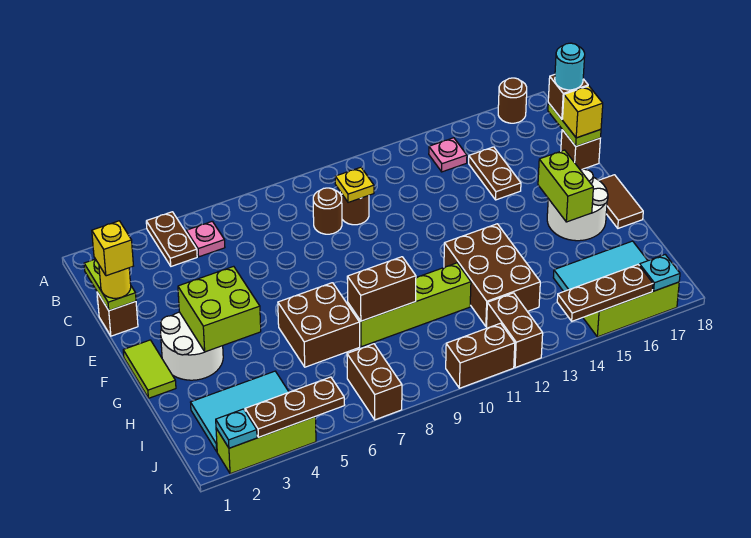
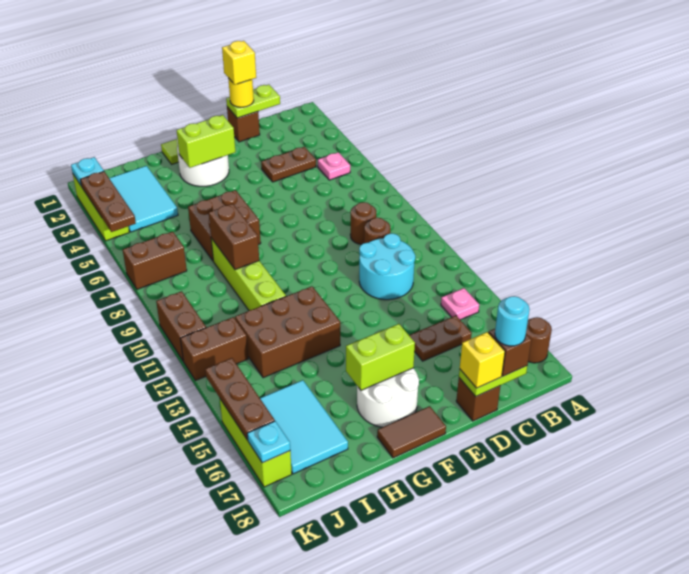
brown 1x2 plate [146,212,197,266] -> brown 1x2 plate moved to [261,147,316,182]
yellow 1x1 plate [335,167,374,202] -> none
none -> cyan 2x2 round brick [359,233,415,300]
lime 2x2 brick [178,266,261,352] -> lime 1x2 brick [177,115,235,168]

